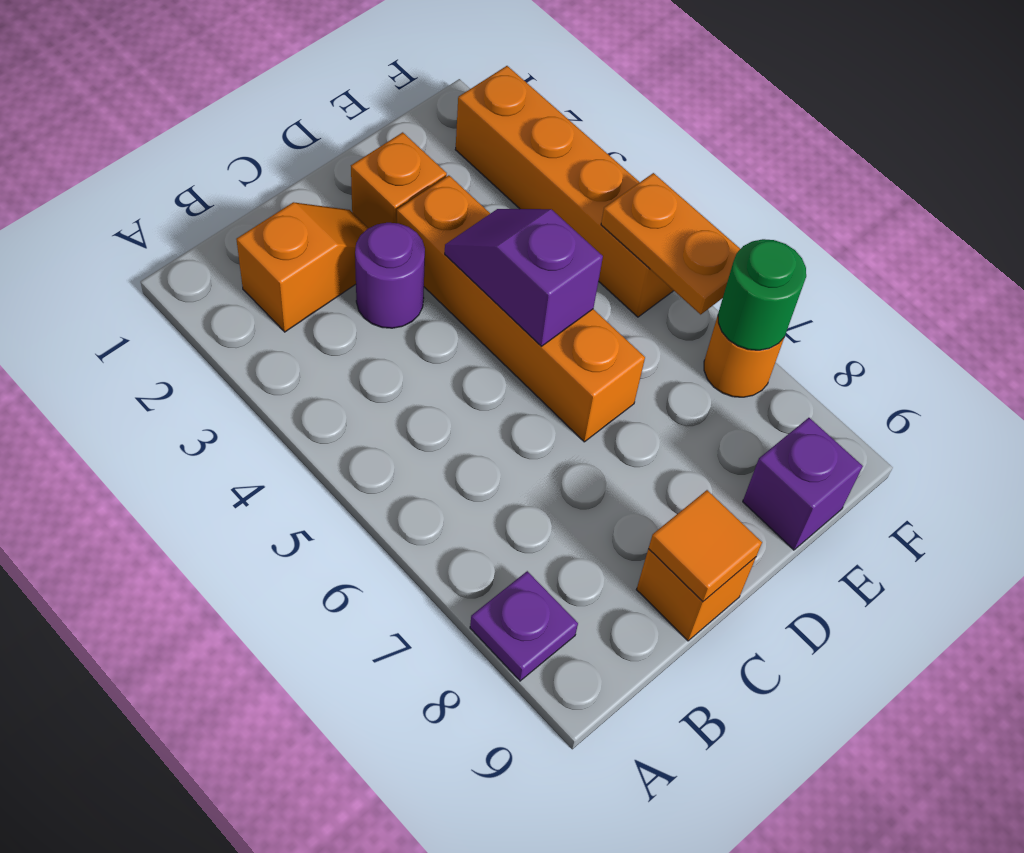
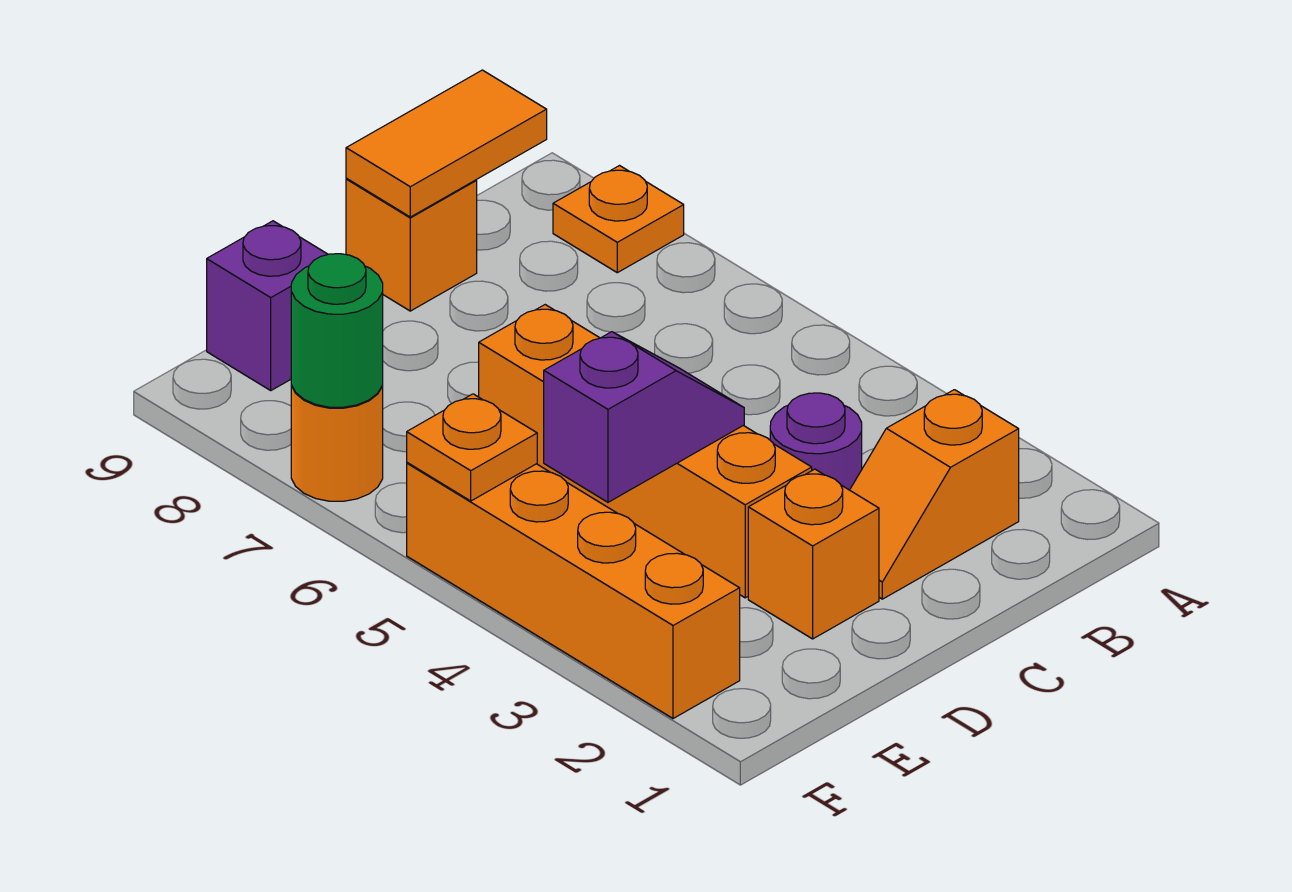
purple 1x1 plate [470,571,578,681] -> orange 1x1 plate [553,166,684,273]
orange 1x1 tile [648,490,762,602] -> orange 1x2 tile [346,70,547,217]
purple 1x2 slope [445,209,603,346] -> purple 1x2 slope turned to [544,332,744,502]
orange 1x2 plate [601,173,740,315] -> orange 1x1 plate [407,394,537,501]

